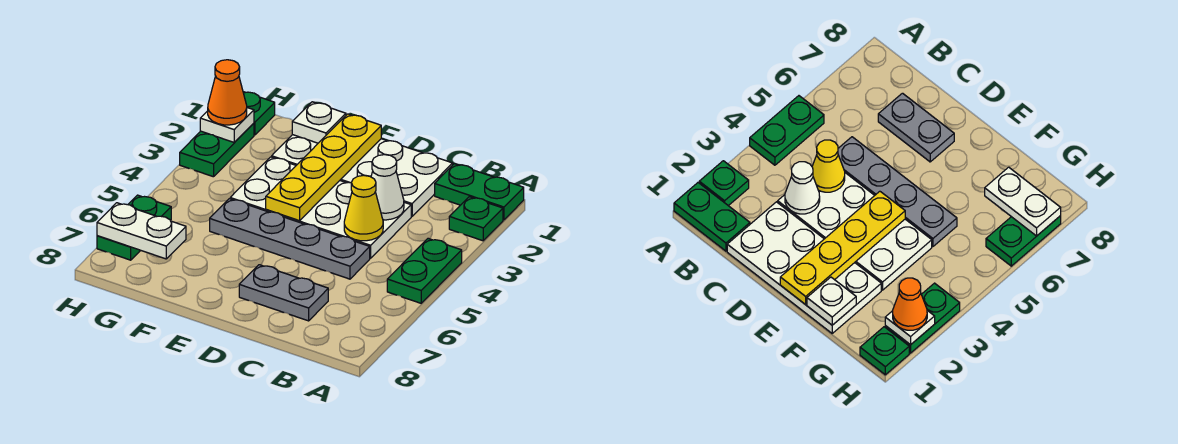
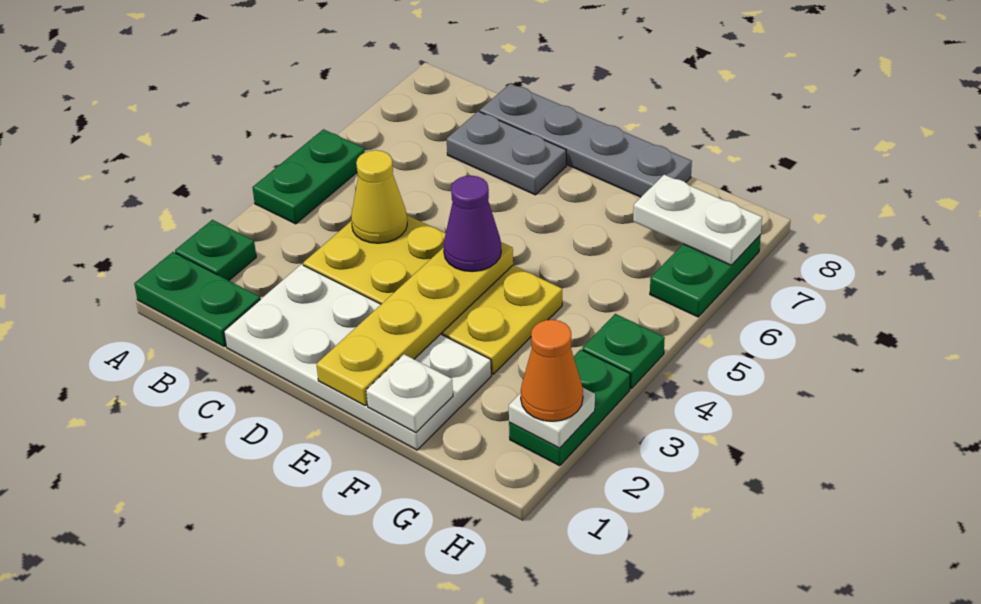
white 2x4 plate [230,157,411,258] -> yellow 2x4 plate [303,215,562,374]
white 1x1 cone [371,155,404,220] -> none
grey 1x4 plate [210,199,370,279] -> grey 1x4 plate moved to [480,83,692,197]
none -> purple 1x1 cone [443,176,501,272]
green 1x1 plate [243,92,275,135] -> green 1x1 plate moved to [582,314,665,388]

